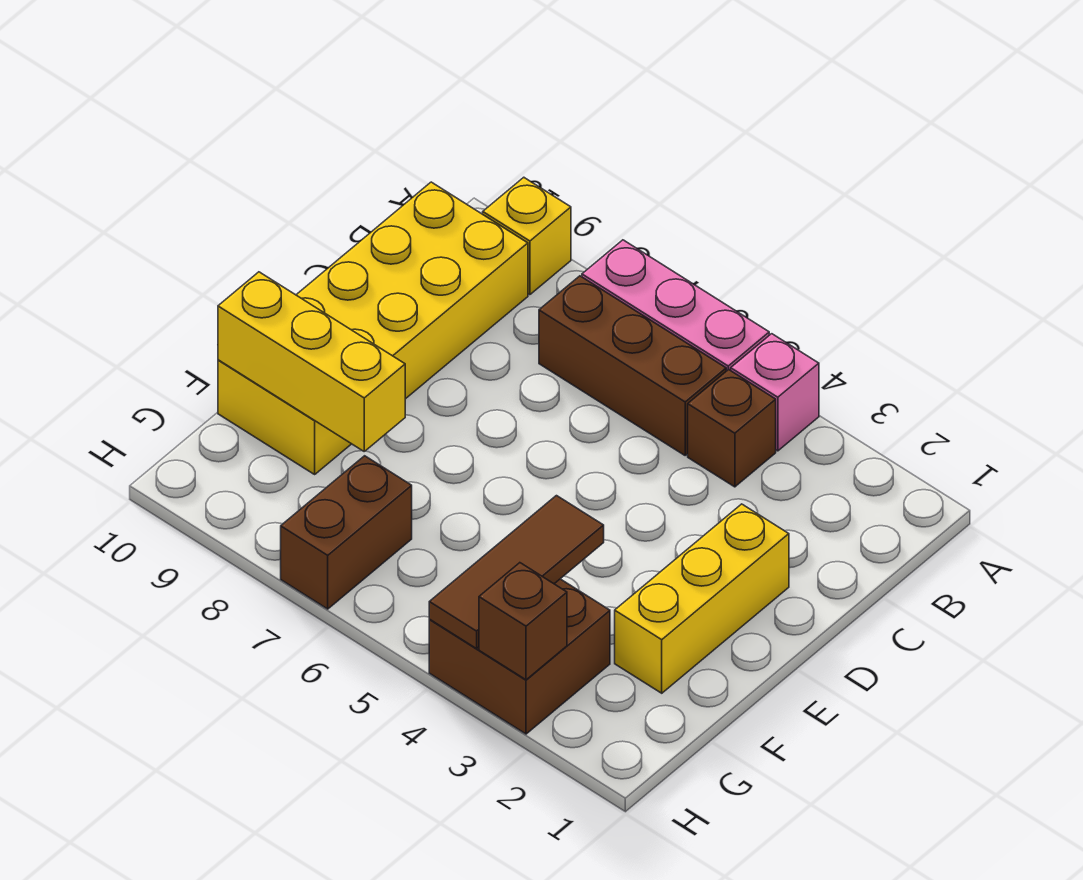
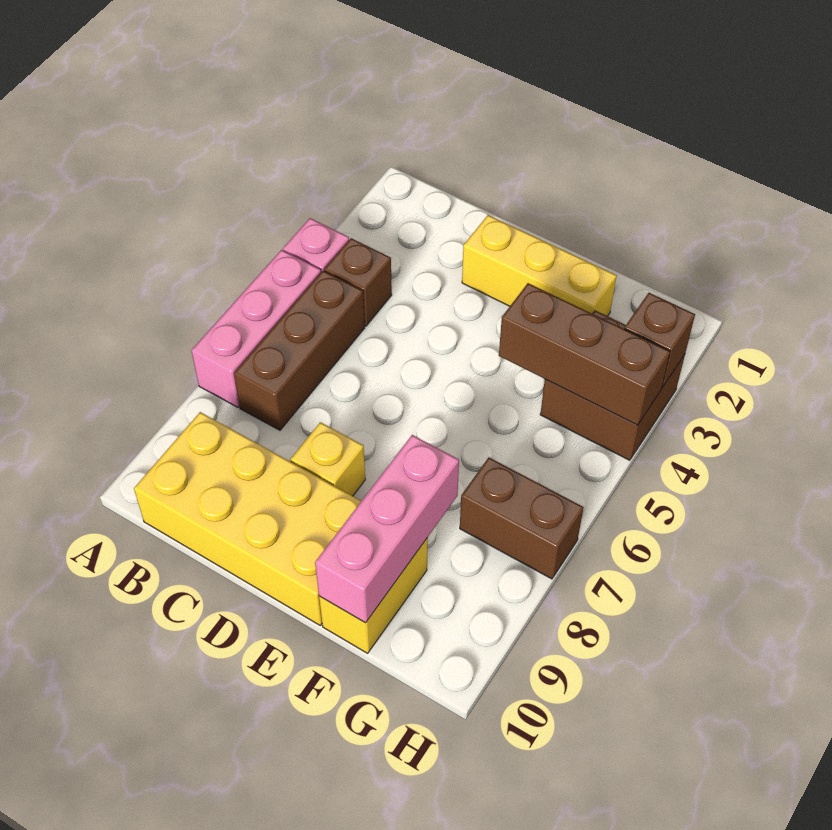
yellow 1x1 brick [483,177,571,295] -> yellow 1x1 brick moved to [290,422,365,496]
brown 1x3 tile [429,496,604,649] -> brown 1x3 brick [499,283,670,425]
yellow 1x3 brick [218,272,405,451] -> pink 1x3 brick [315,435,459,623]

